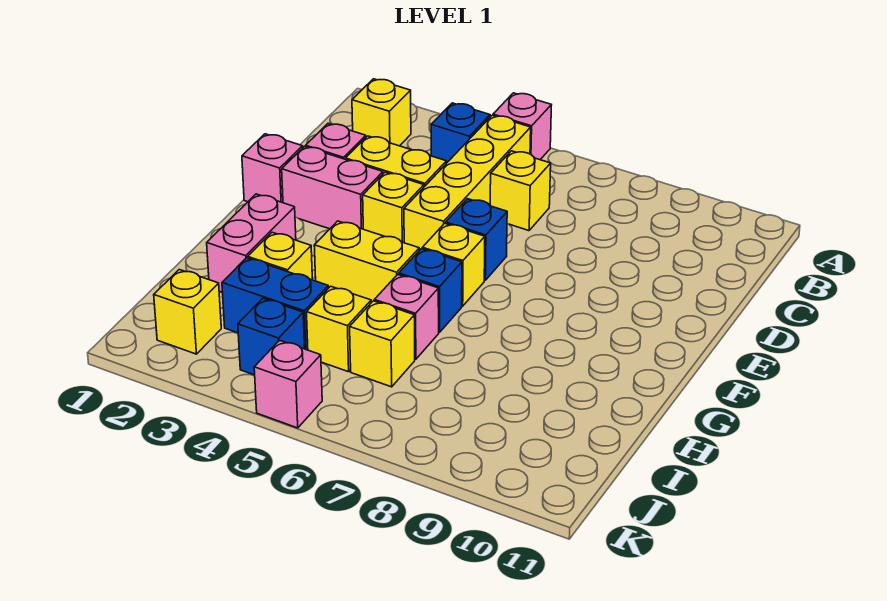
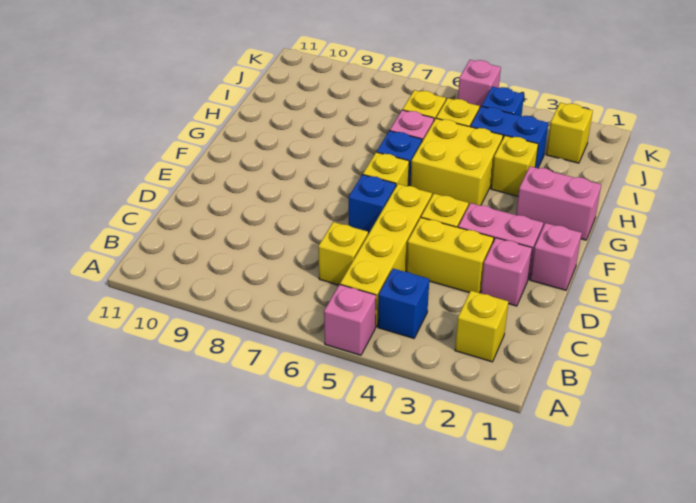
pink 1x2 brick [207,194,296,292] -> pink 1x2 brick turned to [516,166,601,240]
yellow 1x2 brick [314,221,419,303] -> yellow 2x2 brick [410,118,503,206]

